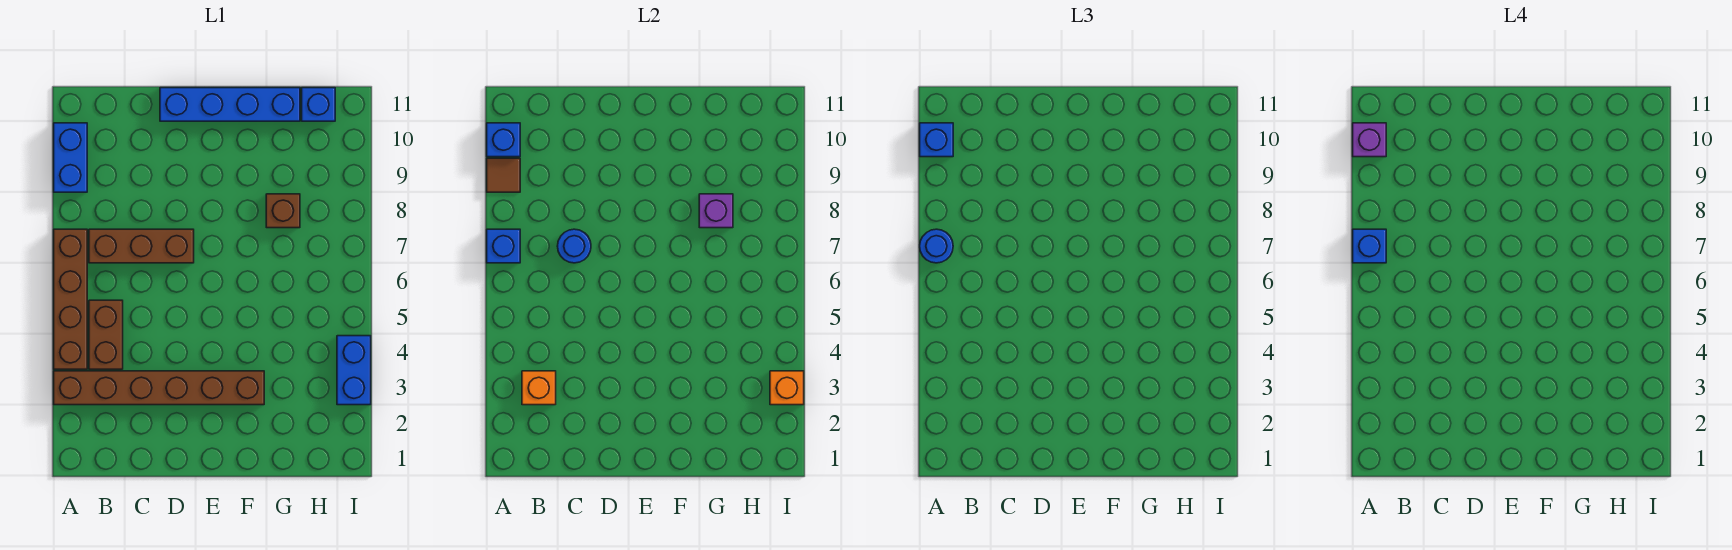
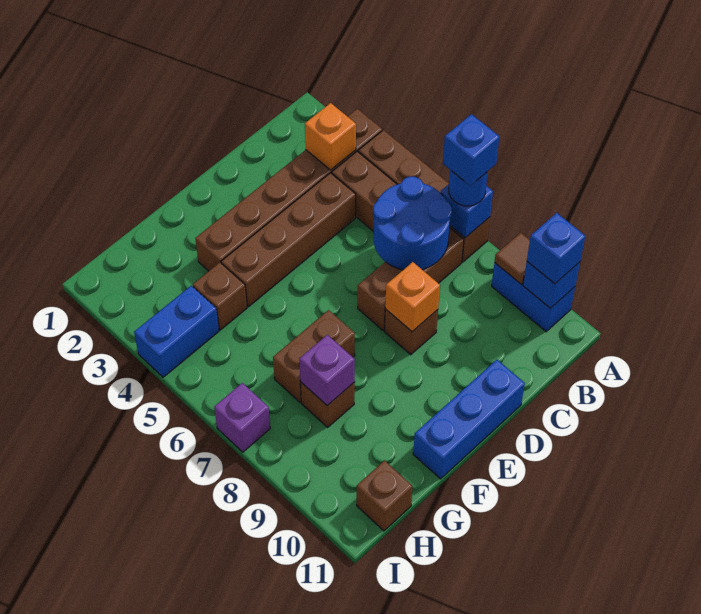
purple 1x1 brick [1353,123,1386,157] -> purple 1x1 brick moved to [214,383,270,452]
none -> brown 1x4 brick [221,173,356,307]
blue 1x1 round brick [557,229,591,263] -> blue 2x2 round brick [373,177,452,270]
none -> brown 1x1 brick [385,309,438,355]
blue 1x4 brick [160,88,300,121] -> blue 1x3 brick [413,360,525,479]
none -> brown 1x2 brick [273,310,355,402]
none -> brown 1x1 brick [193,263,247,330]
blue 1x1 brick [302,88,335,121] -> brown 1x1 brick [357,461,412,531]
blue 1x2 brick [337,336,371,405] -> blue 1x2 brick turned to [134,286,219,377]
orange 1x1 brick [770,371,804,405] -> orange 1x1 brick moved to [385,262,440,331]

